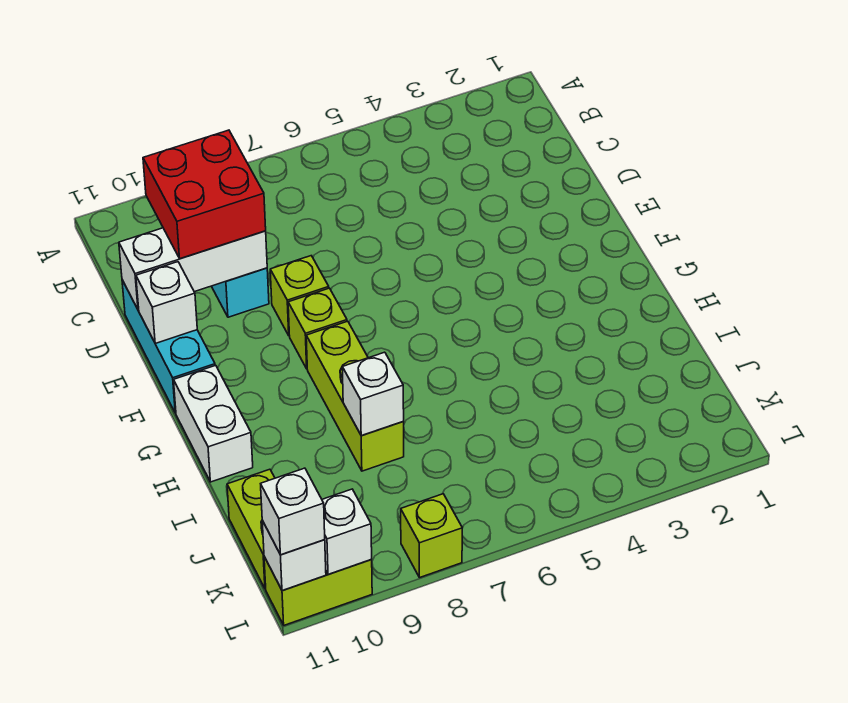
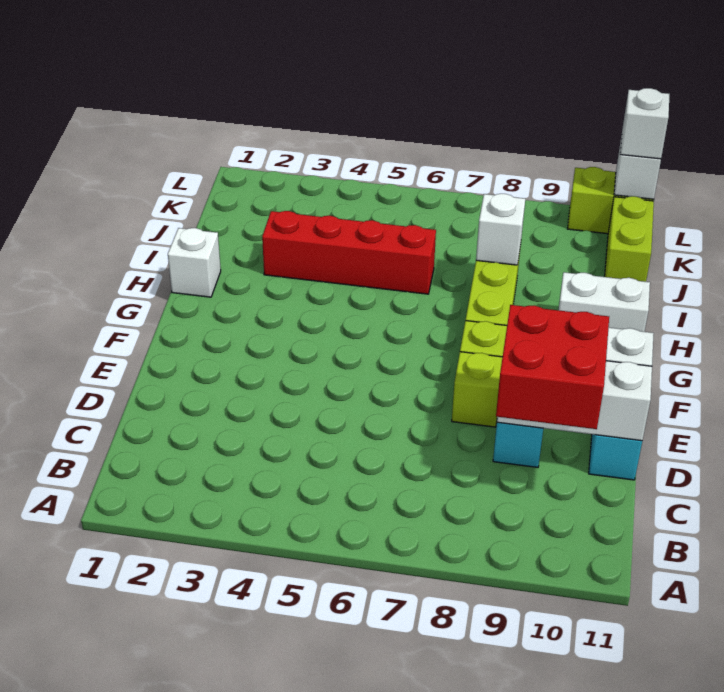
white 1x2 brick [174,365,253,482] -> white 1x2 brick turned to [558,272,650,332]
none -> red 1x4 brick [262,211,436,294]
lime 1x1 brick [401,494,462,578] -> none
white 1x1 brick [322,489,372,575] -> white 1x1 brick moved to [168,228,221,297]

